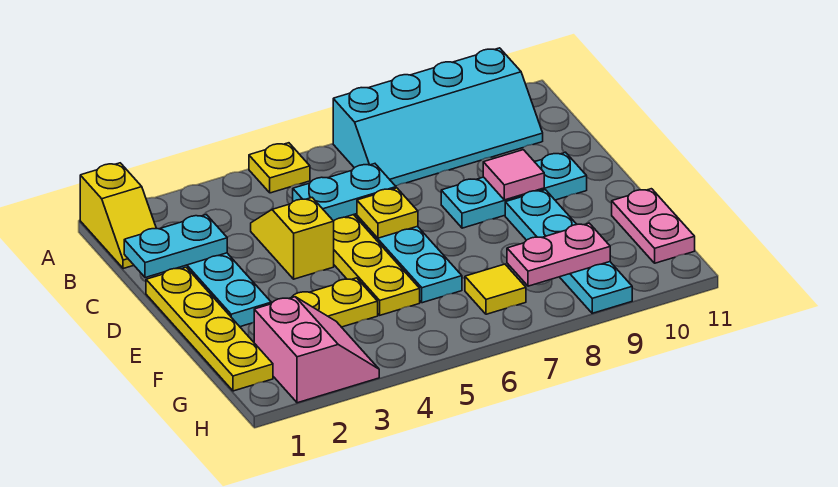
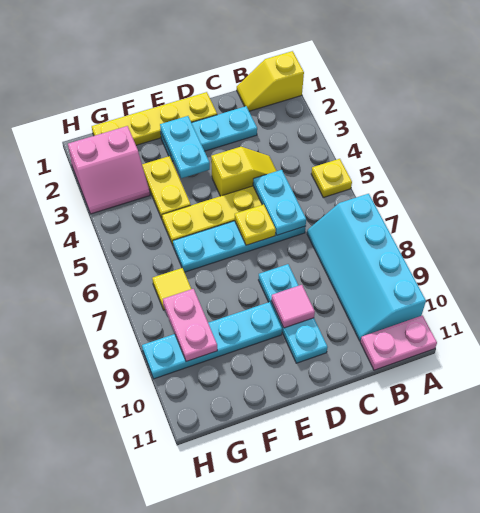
cyan 1x2 plate [124,215,227,278] -> cyan 1x2 plate moved to [160,116,210,178]
pink 1x2 plate [612,189,695,263] -> pink 1x2 plate moved to [360,315,437,370]

